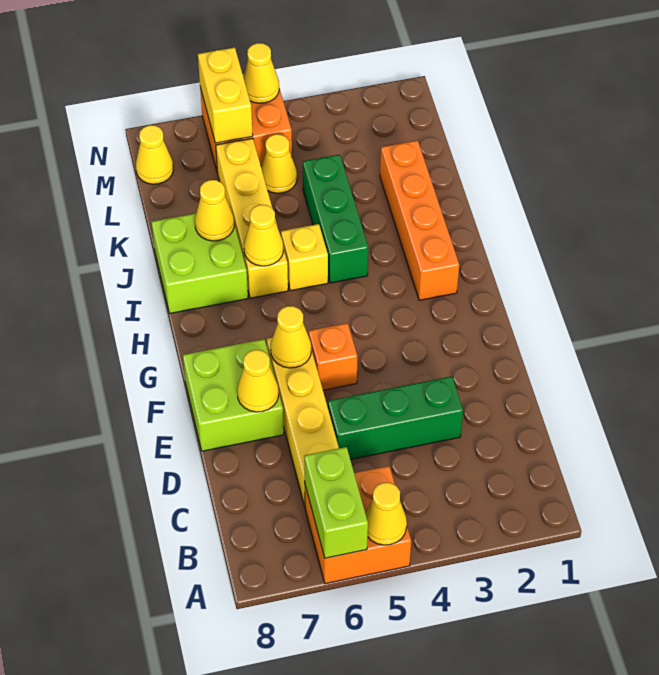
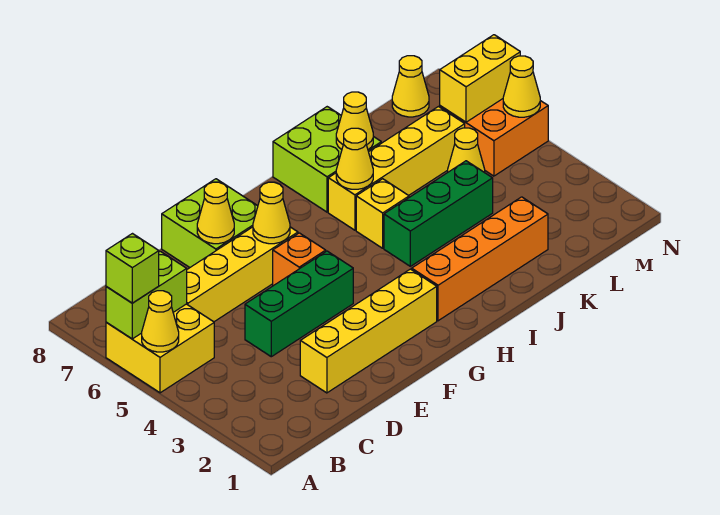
orange 2x2 brick [305,466,411,584] -> yellow 2x2 brick [106,304,214,393]
none -> lime 1x1 brick [106,234,159,303]
none -> yellow 1x4 brick [300,269,437,393]
green 1x3 brick [328,376,463,459] -> green 1x3 brick turned to [245,251,353,357]

